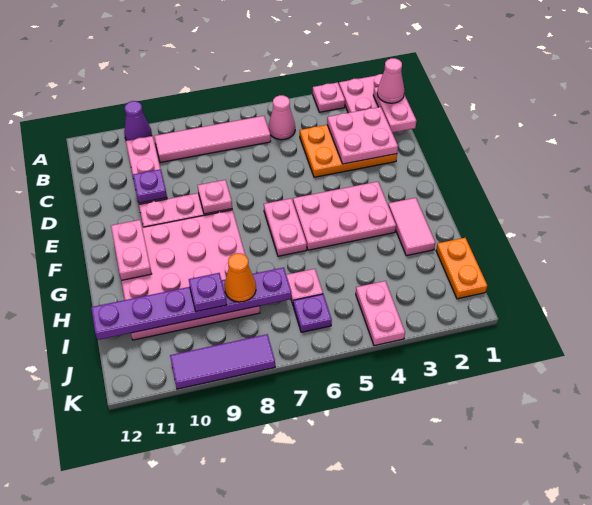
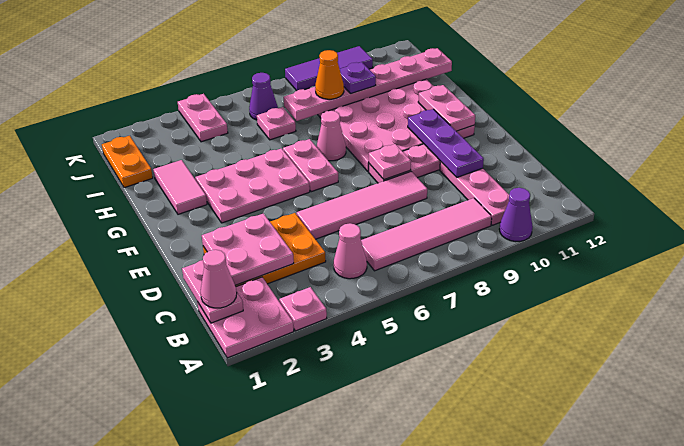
none -> pink 1x4 tile [297,172,427,239]
purple 1x1 plate [133,169,167,203] -> purple 1x3 plate [408,109,484,177]
none -> pink 1x1 cone [317,111,346,161]
purple 1x6 plate [91,268,292,340] -> pink 1x6 plate [283,48,452,121]
purple 1x1 plate [293,294,332,332] -> purple 1x1 cone [249,73,278,120]

